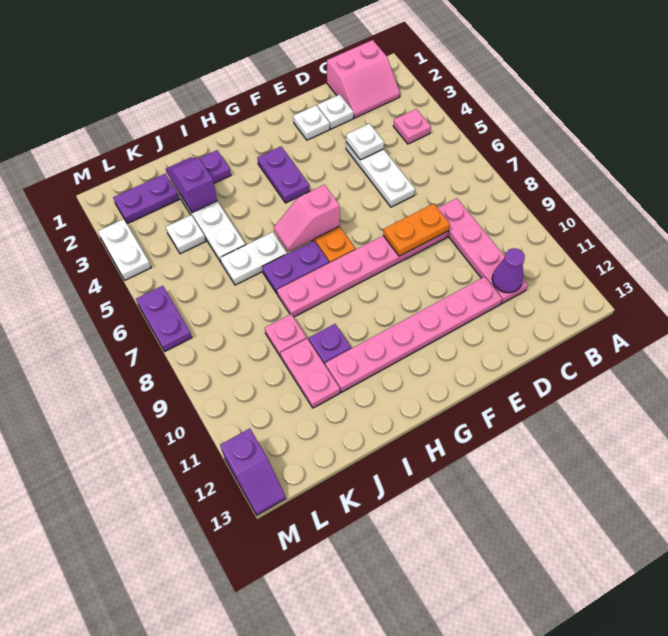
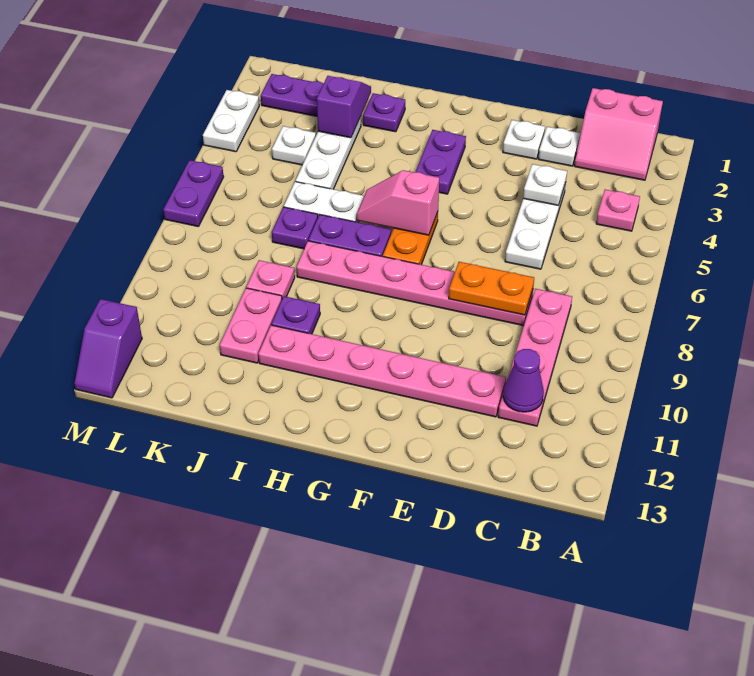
none -> purple 1x1 plate [272,207,318,249]

